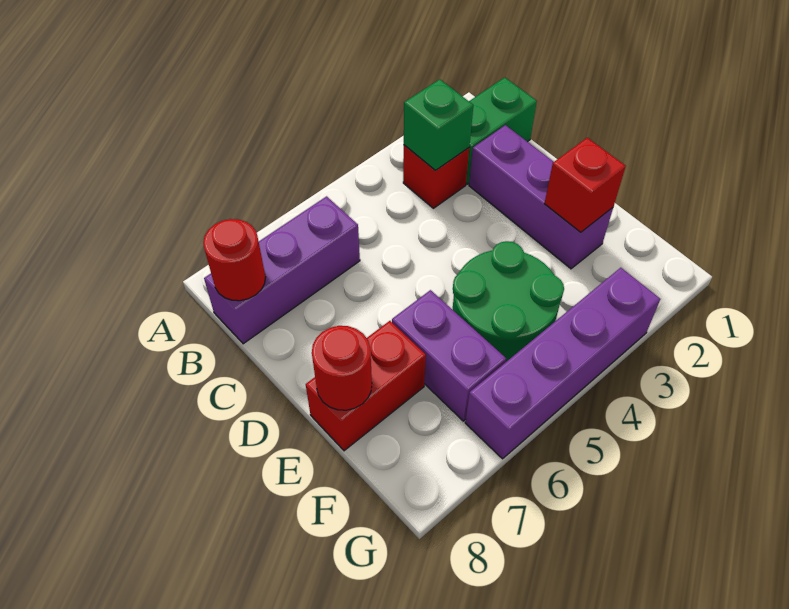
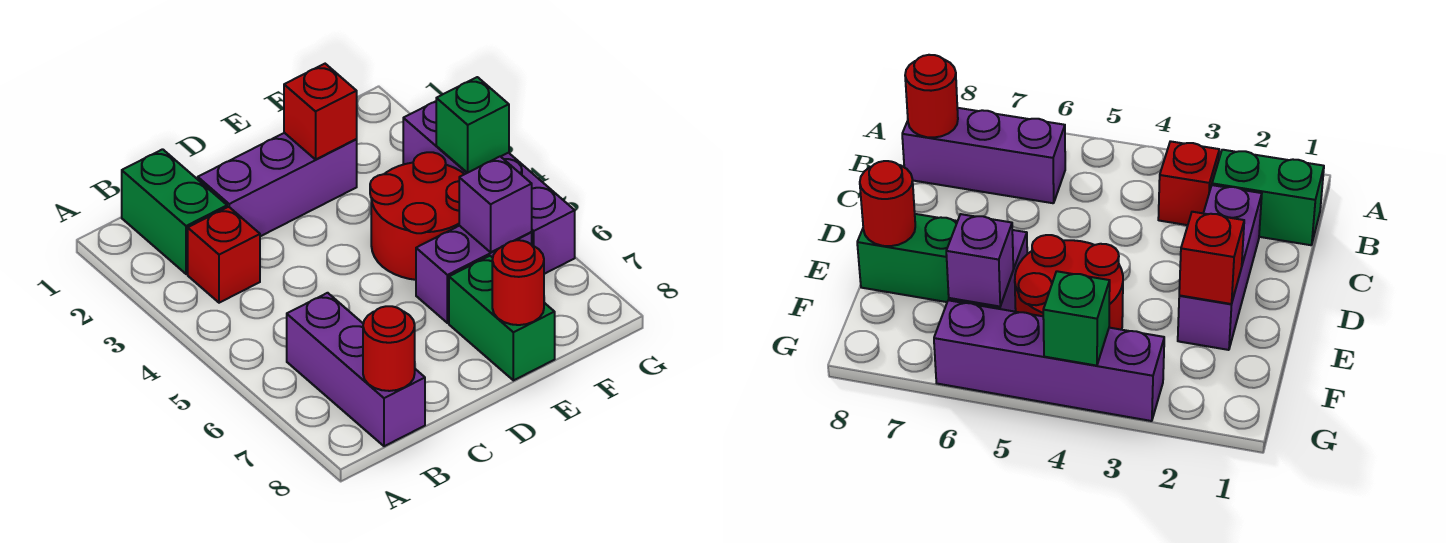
green 1x1 brick [404,79,473,170] -> green 1x1 brick moved to [436,77,509,173]
green 2x2 round brick [453,241,564,362] -> red 2x2 round brick [370,152,464,280]
red 1x2 brick [306,321,426,451] -> green 1x2 brick [449,256,555,380]
none -> purple 1x1 brick [459,156,532,252]

